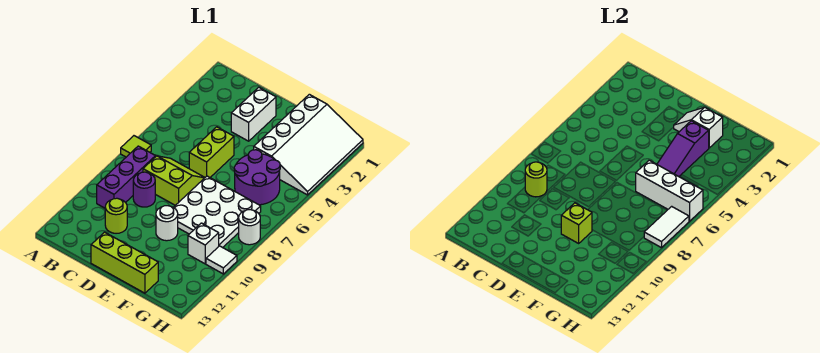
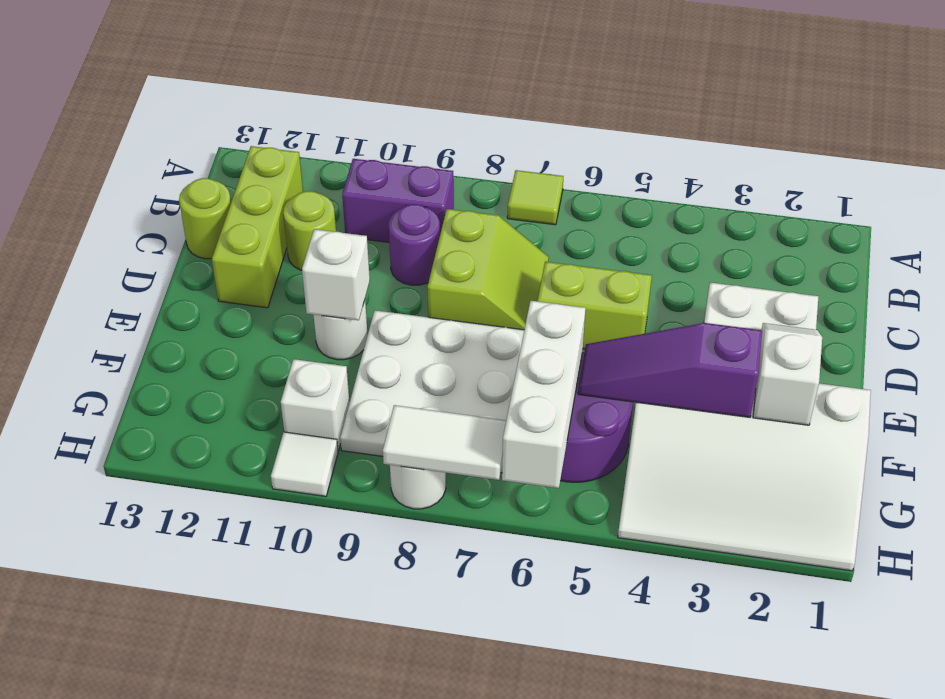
purple 1x3 brick [97,146,155,208] -> purple 1x2 brick [342,159,454,242]
lime 1x1 round brick [525,162,547,197] -> lime 1x1 round brick moved to [179,178,231,259]
lime 1x3 brick [91,232,158,293] -> lime 1x3 brick moved to [212,146,303,308]
lime 1x1 brick [561,203,592,243] -> white 1x1 brick [302,229,370,320]

